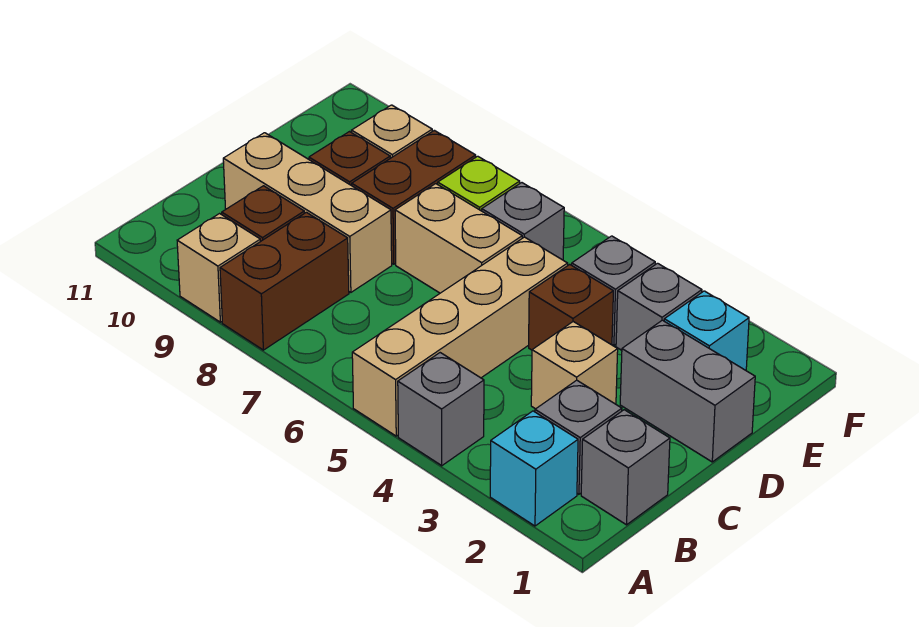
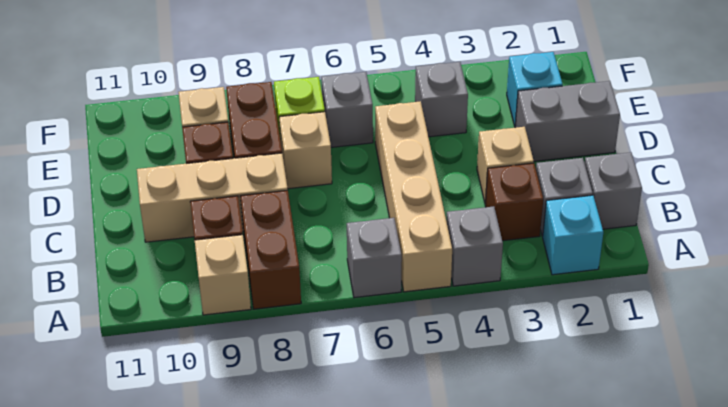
brown 1x1 brick [529,264,613,350] -> brown 1x1 brick moved to [485,163,543,241]
tan 1x2 brick [395,184,522,293] -> tan 1x1 brick [279,112,332,189]
grey 1x1 brick [616,263,702,350] -> grey 1x1 brick moved to [347,218,402,298]

